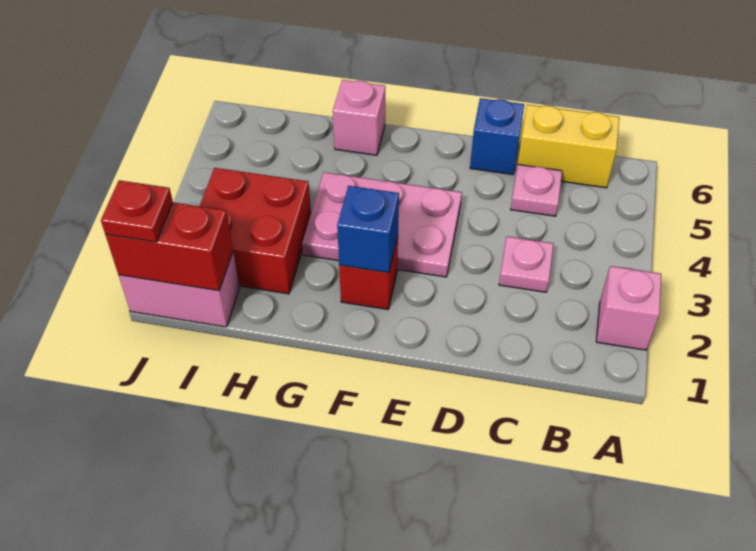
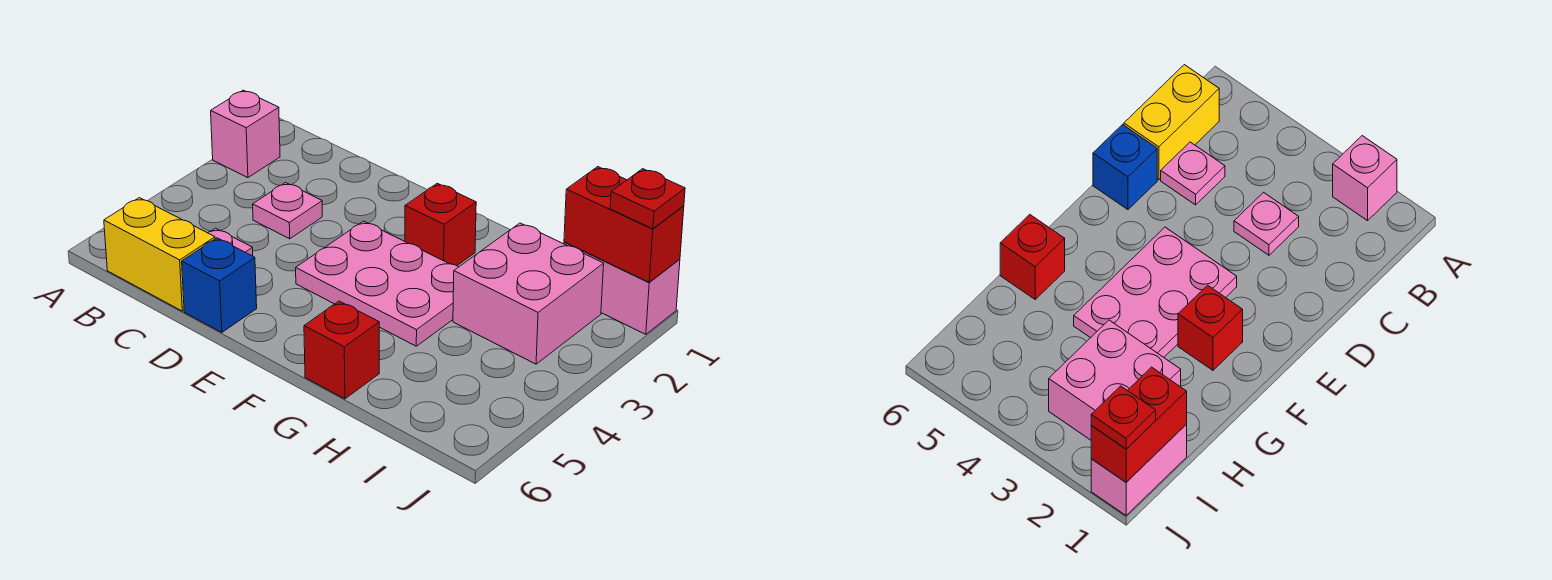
blue 1x1 brick [337,186,399,273] -> none
pink 1x1 brick [333,80,385,155] -> red 1x1 brick [304,301,379,399]
red 2x2 brick [200,168,311,294] -> pink 2x2 brick [453,223,604,364]

